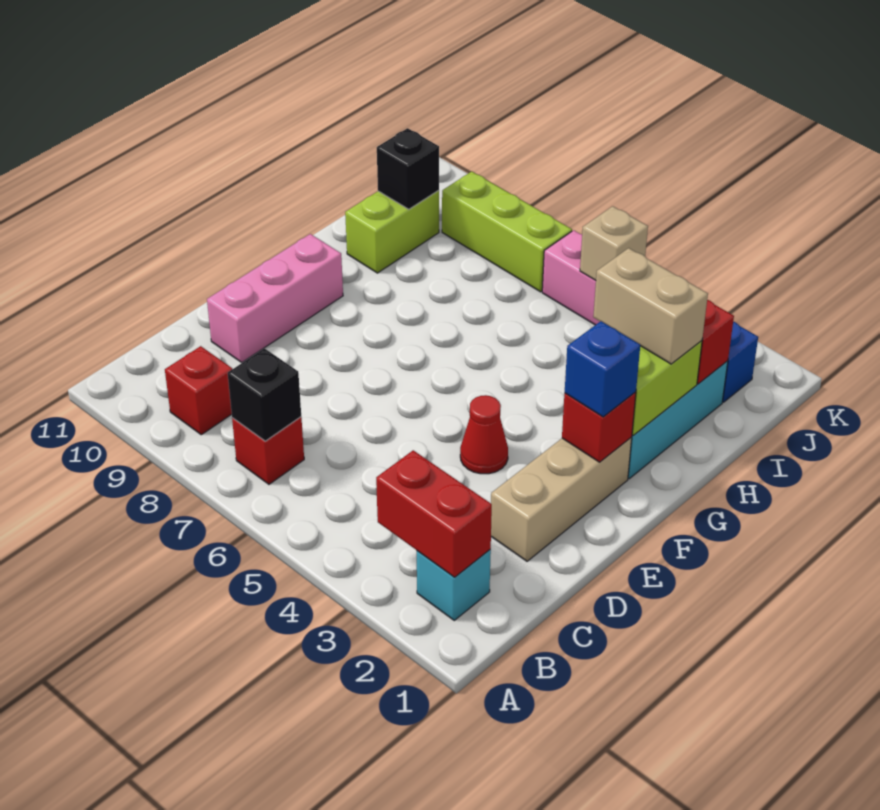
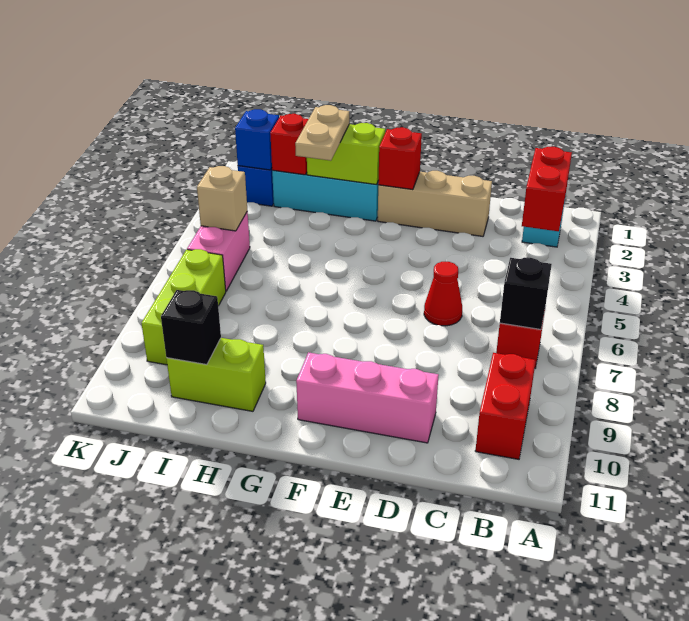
red 1x1 brick [165,346,232,435] -> red 1x2 brick [475,353,536,459]
red 1x1 cone [460,395,508,474] -> red 1x1 cone moved to [424,262,462,326]
blue 1x1 brick [565,321,640,417] -> blue 1x1 brick moved to [235,109,279,170]
tan 1x2 brick [593,248,708,364] -> tan 1x2 plate [295,105,349,161]

